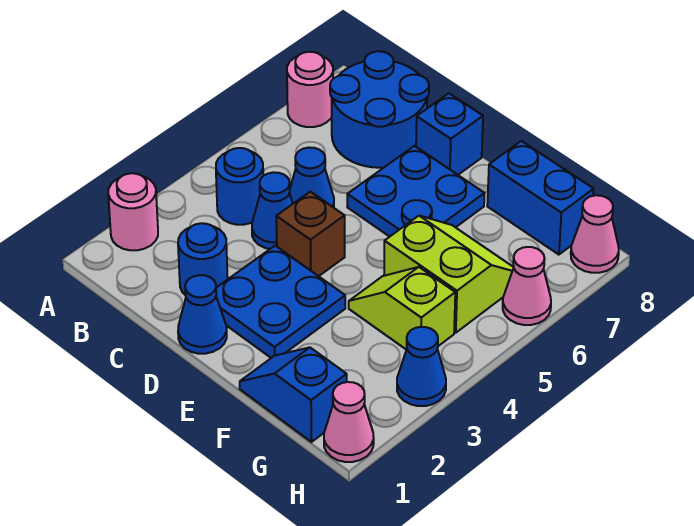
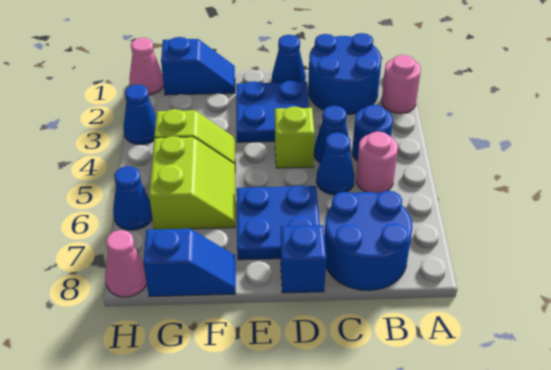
pink 1x1 round brick [287,52,333,127] -> pink 1x1 round brick moved to [356,131,398,193]
blue 1x1 round brick [178,223,228,295] -> blue 2x2 round brick [308,33,382,115]
brown 1x1 brick [276,192,345,276] -> lime 1x1 brick [275,106,315,168]
lime 2x2 slope [384,216,514,333] -> lime 2x2 slope turned to [149,136,235,230]
blue 1x2 brick [487,141,594,255] -> blue 1x2 slope [143,229,236,296]
pink 1x1 cone [503,247,551,325] -> blue 1x1 cone [113,166,152,230]

